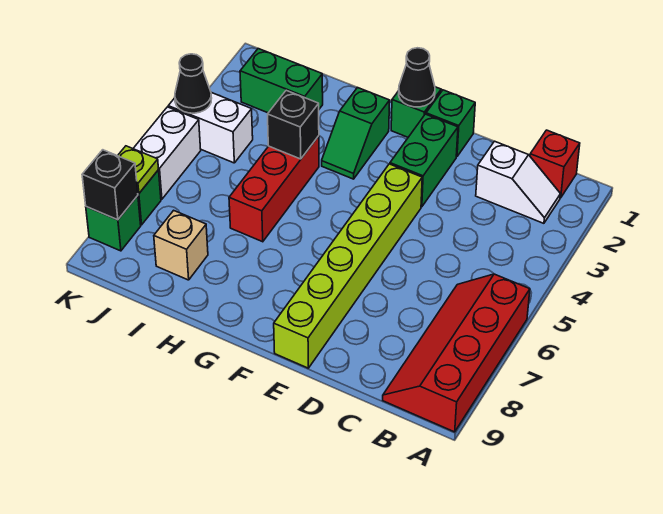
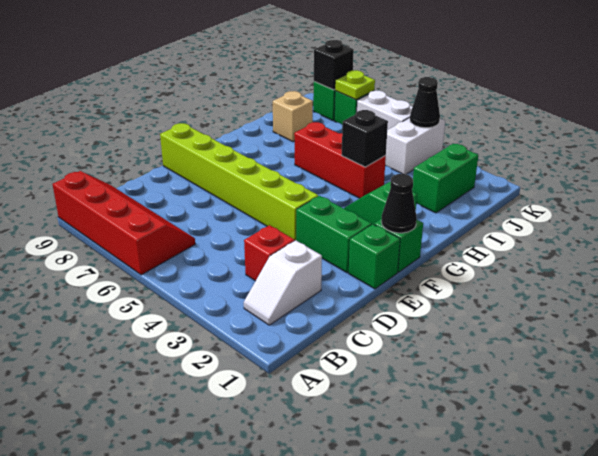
red 1x1 brick [530,130,580,198] -> red 1x1 brick moved to [244,225,295,281]

